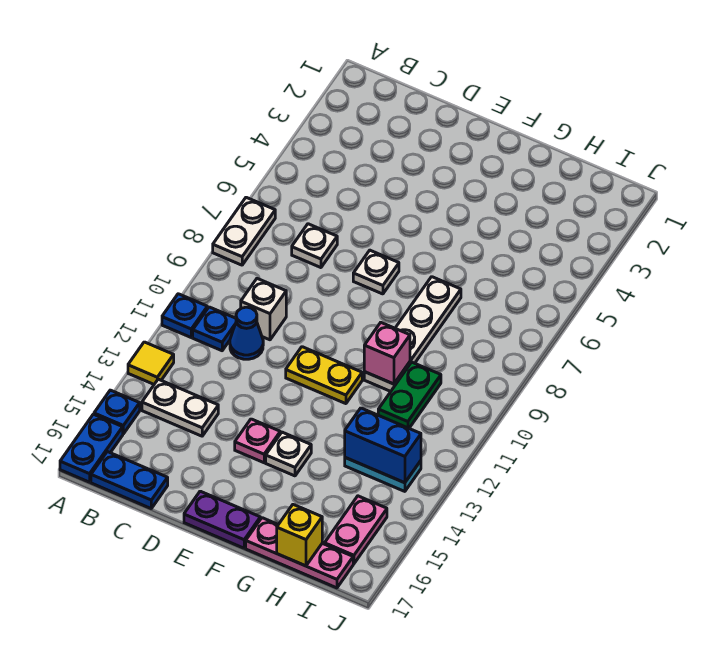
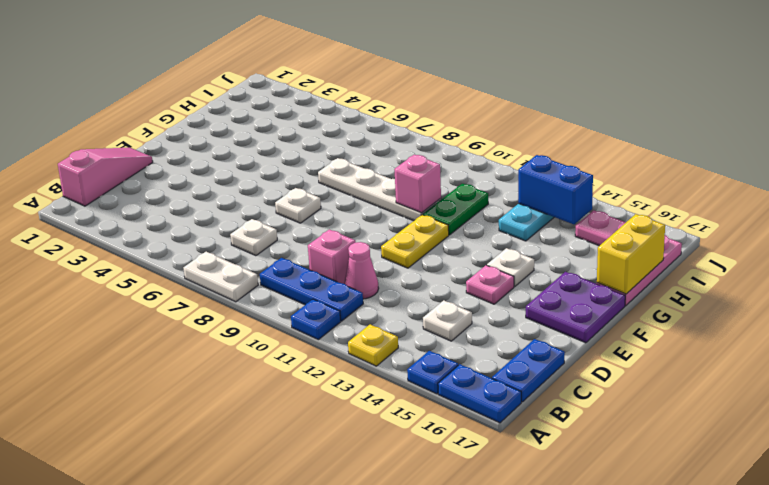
yellow 1x1 tile [128,342,174,384] -> yellow 1x1 plate [348,324,398,366]
none -> pink 1x3 slope [58,148,153,206]
blue 1x1 plate [193,307,236,351] -> blue 1x3 plate [260,258,363,321]
white 1x2 plate [142,379,218,436] -> white 1x1 plate [423,300,472,341]
white 1x1 brick [241,279,286,340] -> pink 1x1 brick [308,229,356,284]
blue 1x1 cone [230,307,263,359] -> pink 1x1 cone [344,242,379,299]
purple 1x2 plate [184,491,260,548] -> purple 2x2 plate [526,272,625,343]
green 1x2 plate [378,362,441,428] -> green 1x2 plate turned to [423,184,488,235]
blue 1x2 brick [345,408,421,483] -> blue 1x2 brick turned to [518,155,593,224]
yellow 1x1 brick [277,505,322,566] -> yellow 1x2 brick [597,214,665,294]

